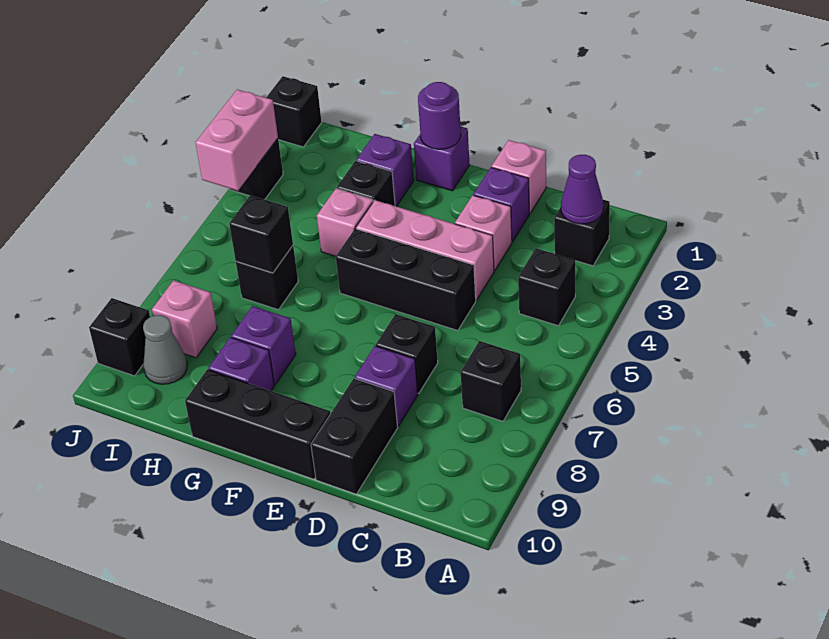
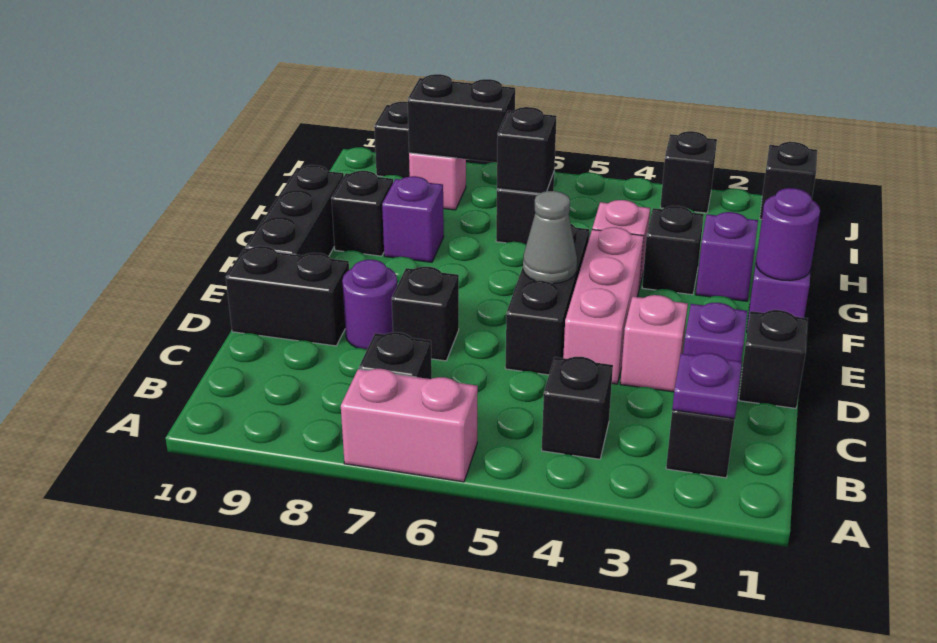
purple 1x1 cone [561,155,603,224] -> purple 1x1 plate [672,353,742,419]
pink 1x1 brick [492,140,546,213] -> black 1x1 brick [739,310,808,408]
purple 1x1 brick [355,346,418,426] -> purple 1x1 round brick [342,260,397,350]
purple 1x1 brick [208,337,274,391] -> black 1x1 brick [331,171,393,256]
none -> black 1x2 brick [408,74,515,163]
grey 1x1 cone [143,315,187,384] -> grey 1x1 cone moved to [523,191,577,284]
pink 1x2 brick [196,90,278,191] -> pink 1x2 brick moved to [341,369,478,482]

